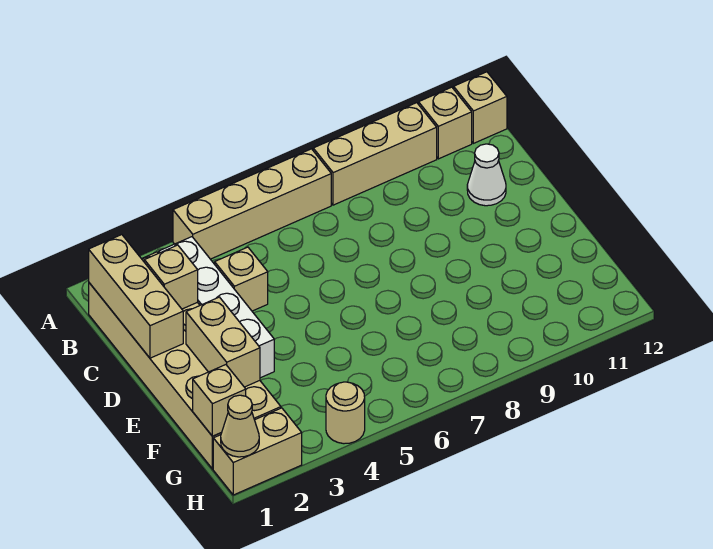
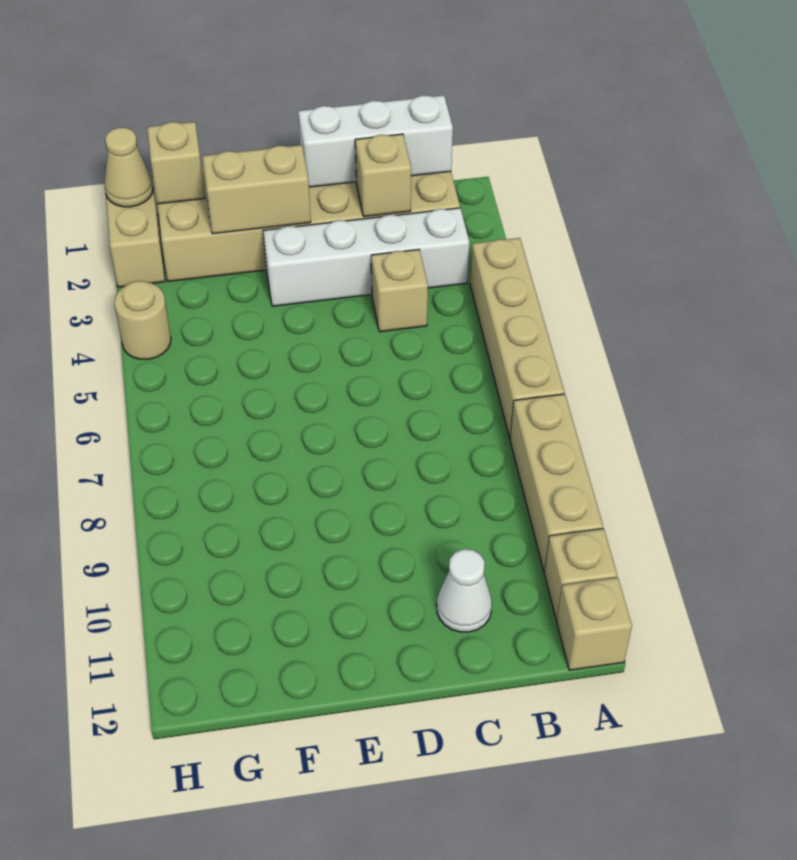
tan 1x3 brick [89,235,183,358] -> white 1x3 brick [298,95,453,187]

